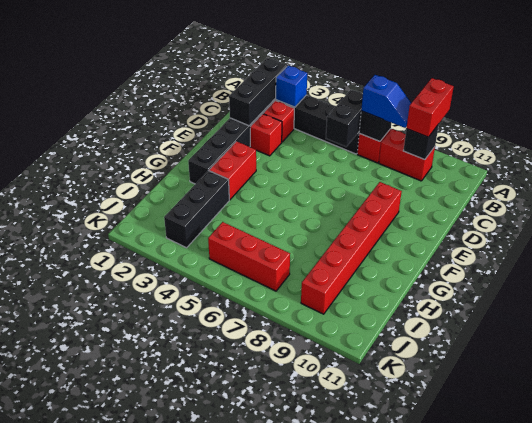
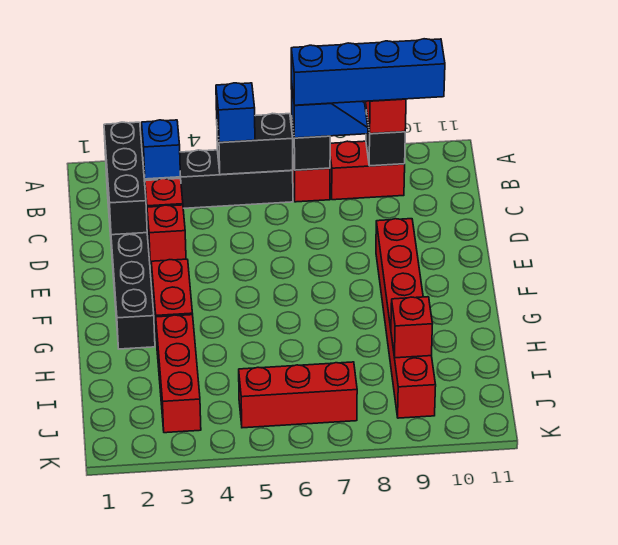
none -> blue 1x1 brick [216,83,255,142]
black 1x2 brick [326,90,363,147] -> black 1x2 brick turned to [217,113,293,175]
none -> blue 1x4 brick [291,39,445,105]
black 1x3 brick [164,171,229,248] -> red 1x3 brick [156,315,201,433]
none -> red 1x1 brick [391,297,432,358]

